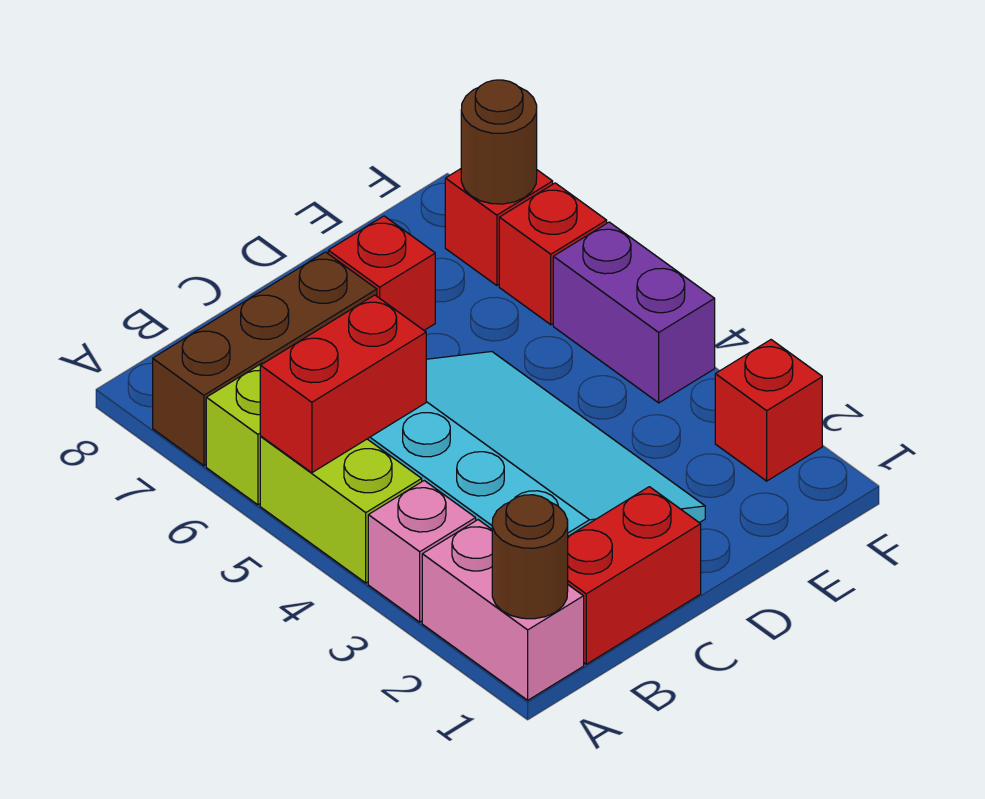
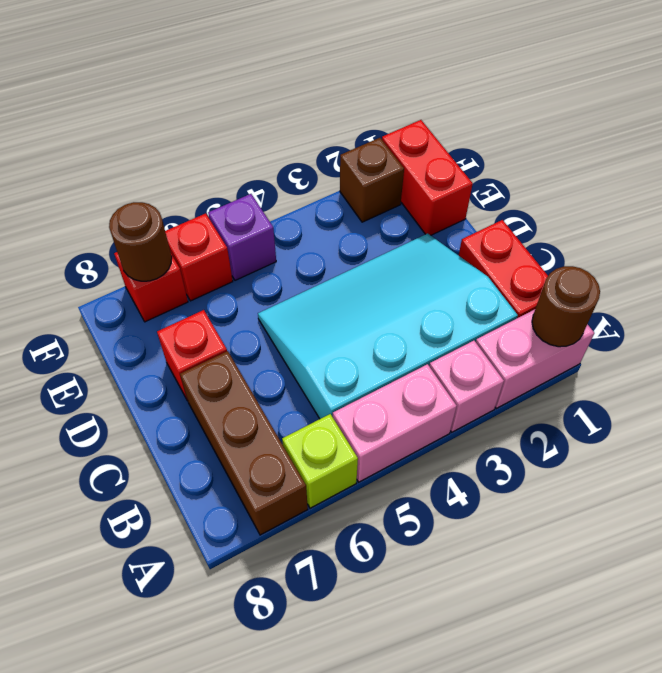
lime 1x2 brick [260,436,422,583] -> pink 1x2 brick [333,364,457,482]
red 1x2 brick [260,295,426,473] -> red 1x2 brick moved to [382,120,473,235]
red 1x1 brick [715,340,822,481] -> brown 1x1 brick [340,138,404,222]
purple 1x2 brick [553,222,715,403] -> purple 1x1 brick [208,194,276,280]

